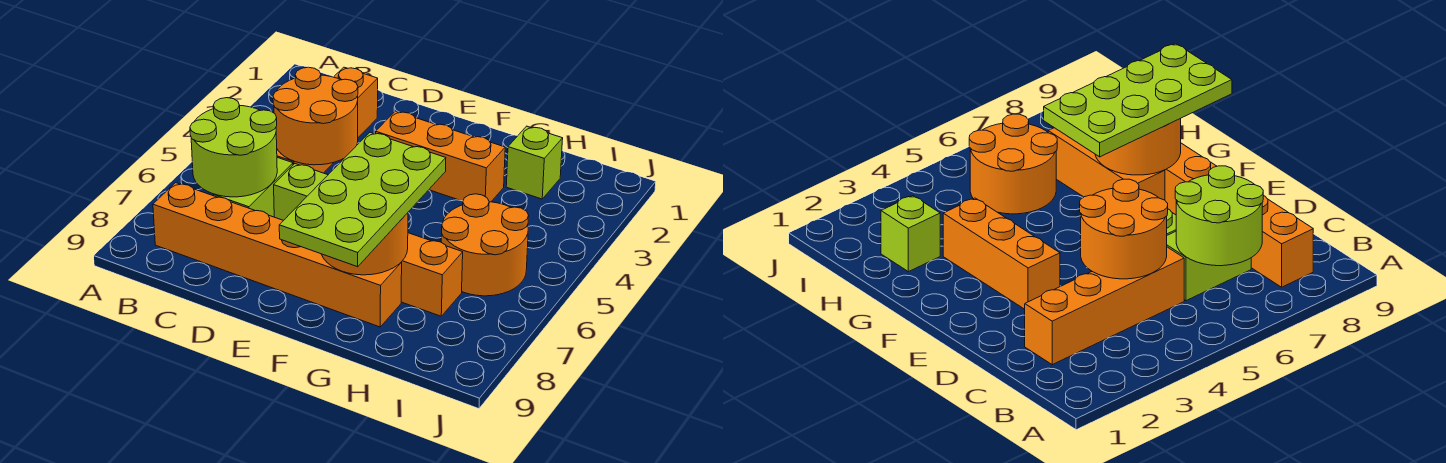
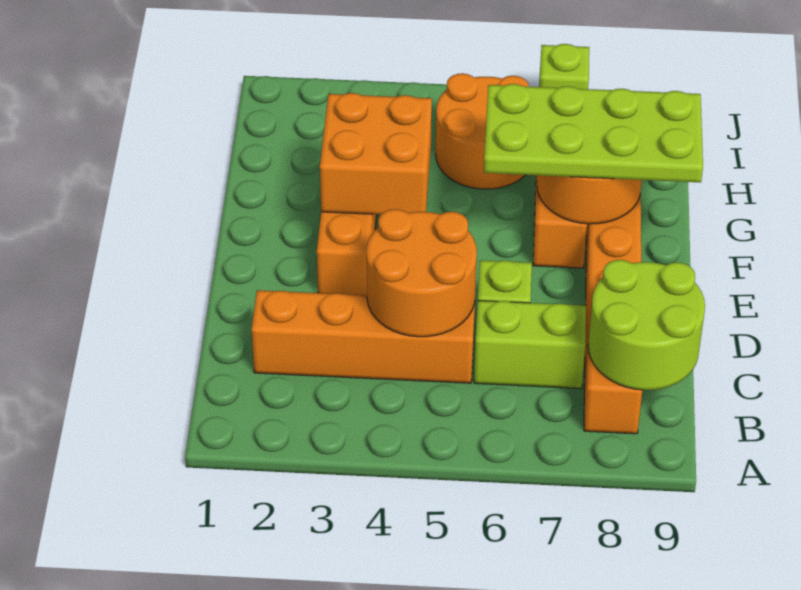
lime 2x2 round brick [190,98,277,197] -> lime 2x2 round brick moved to [588,260,705,390]
none -> orange 2x2 brick [320,93,432,215]
lime 1x1 brick [506,126,563,199] -> lime 1x1 brick moved to [539,44,589,89]

